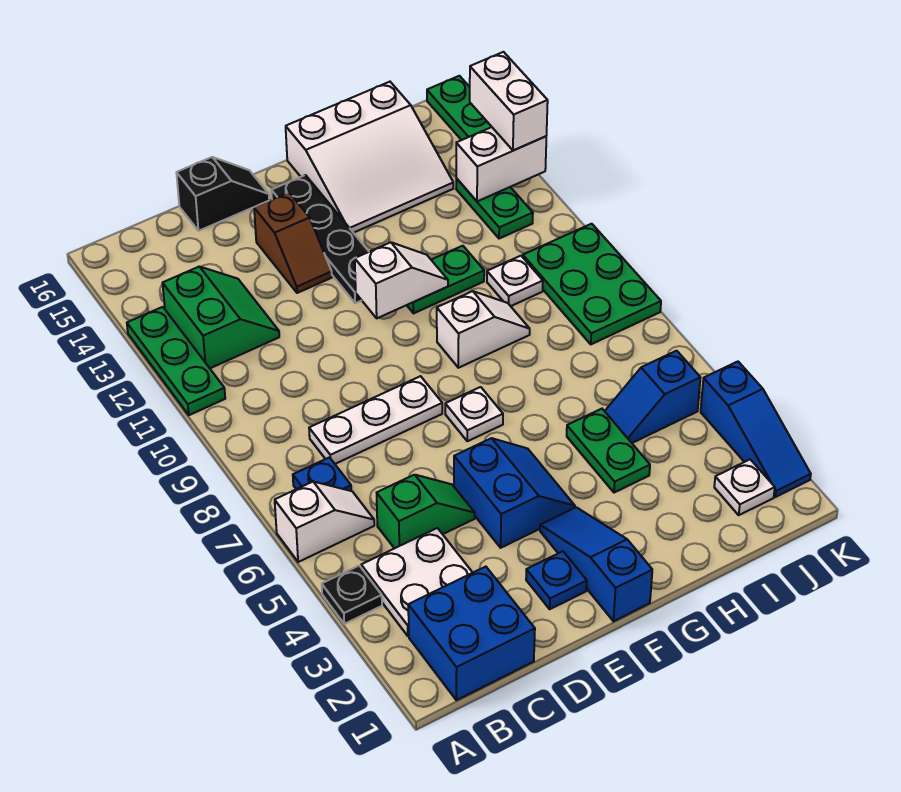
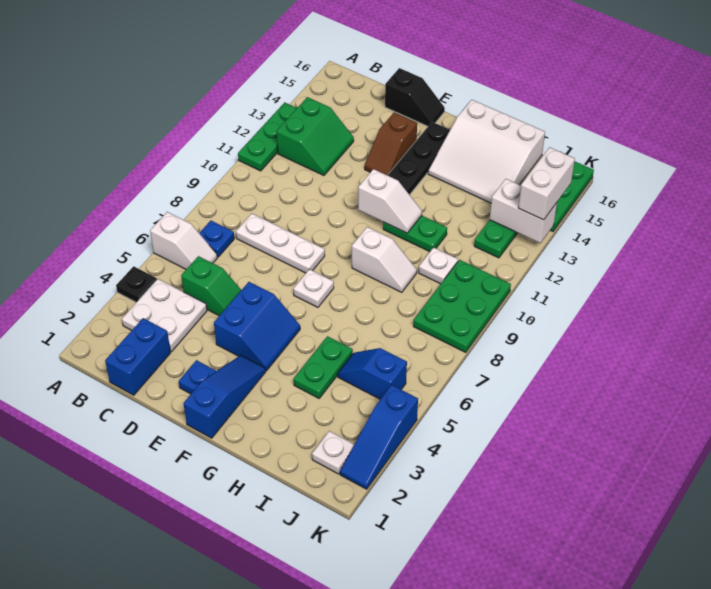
blue 2x2 brick [408,567,535,700] -> blue 1x2 brick [105,318,171,395]

